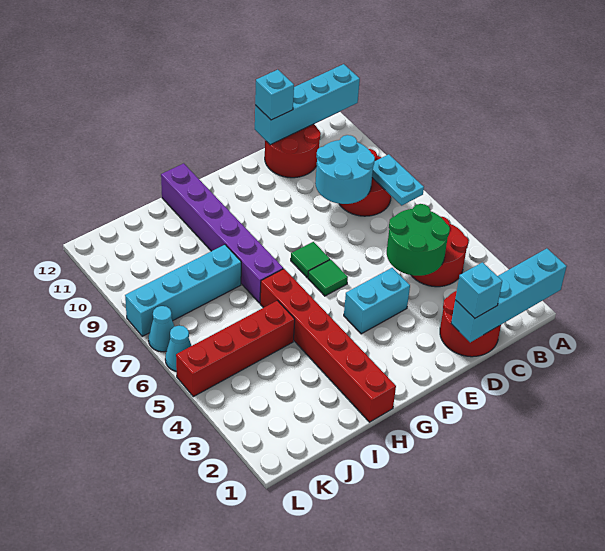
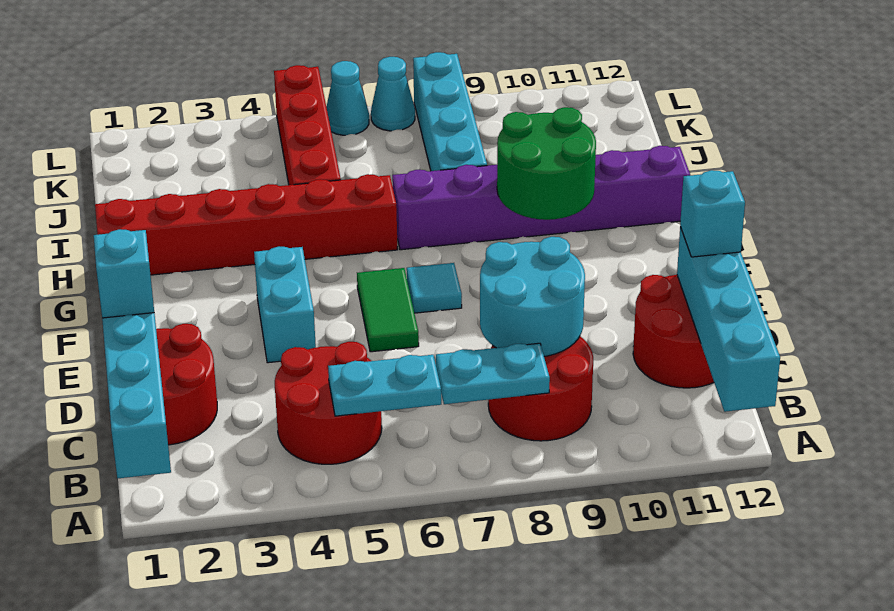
none -> cyan 1x2 plate [328,355,441,416]
green 2x2 round brick [387,204,450,276] -> green 2x2 round brick moved to [497,107,596,220]
green 1x1 tile [308,260,348,296] -> green 1x2 tile [357,268,419,352]
green 1x1 tile [291,242,330,278] -> cyan 1x1 tile [407,263,462,313]

